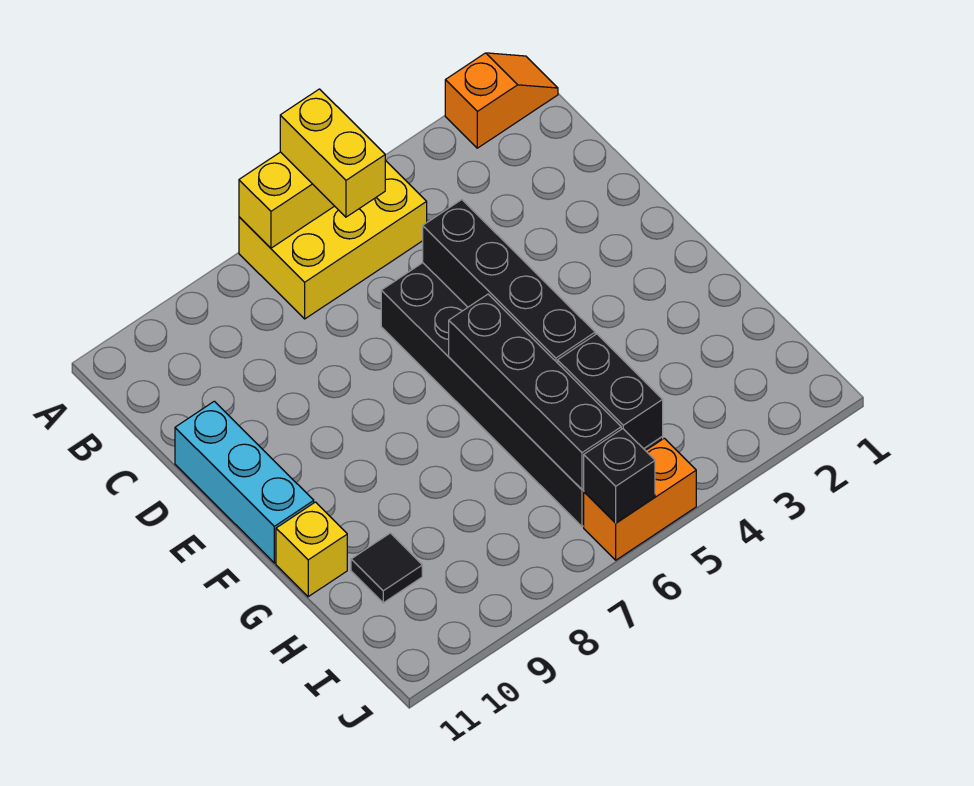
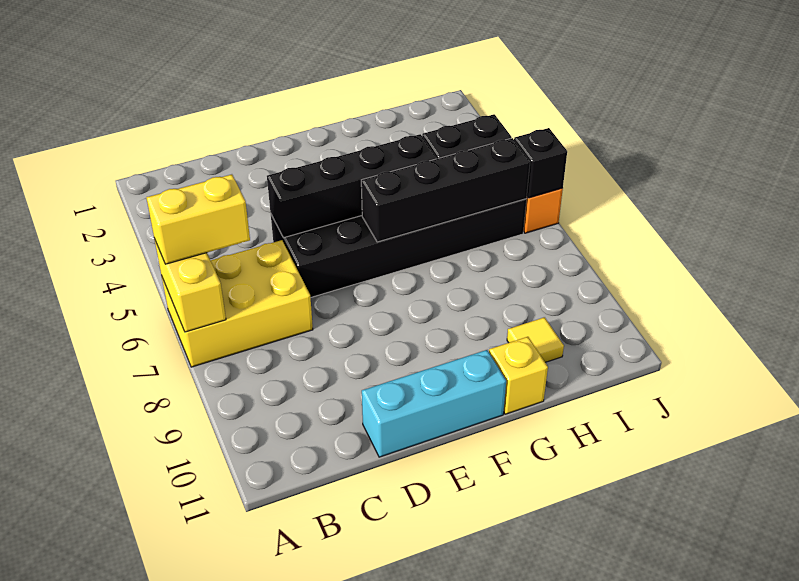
orange 1x2 slope [445,53,558,148] -> none
yellow 2x3 brick [239,160,427,319] -> yellow 2x3 brick turned to [162,240,313,367]
black 1x1 tile [351,533,422,603] -> yellow 1x1 tile [507,317,564,362]

